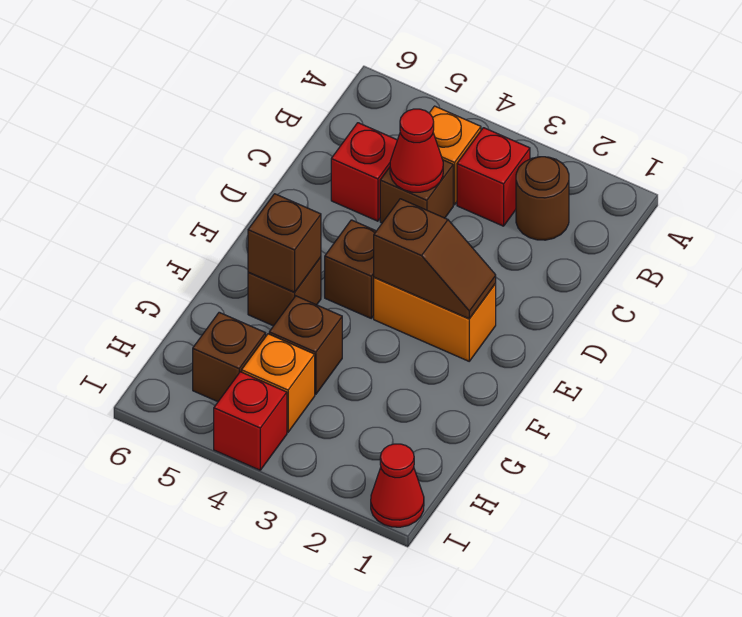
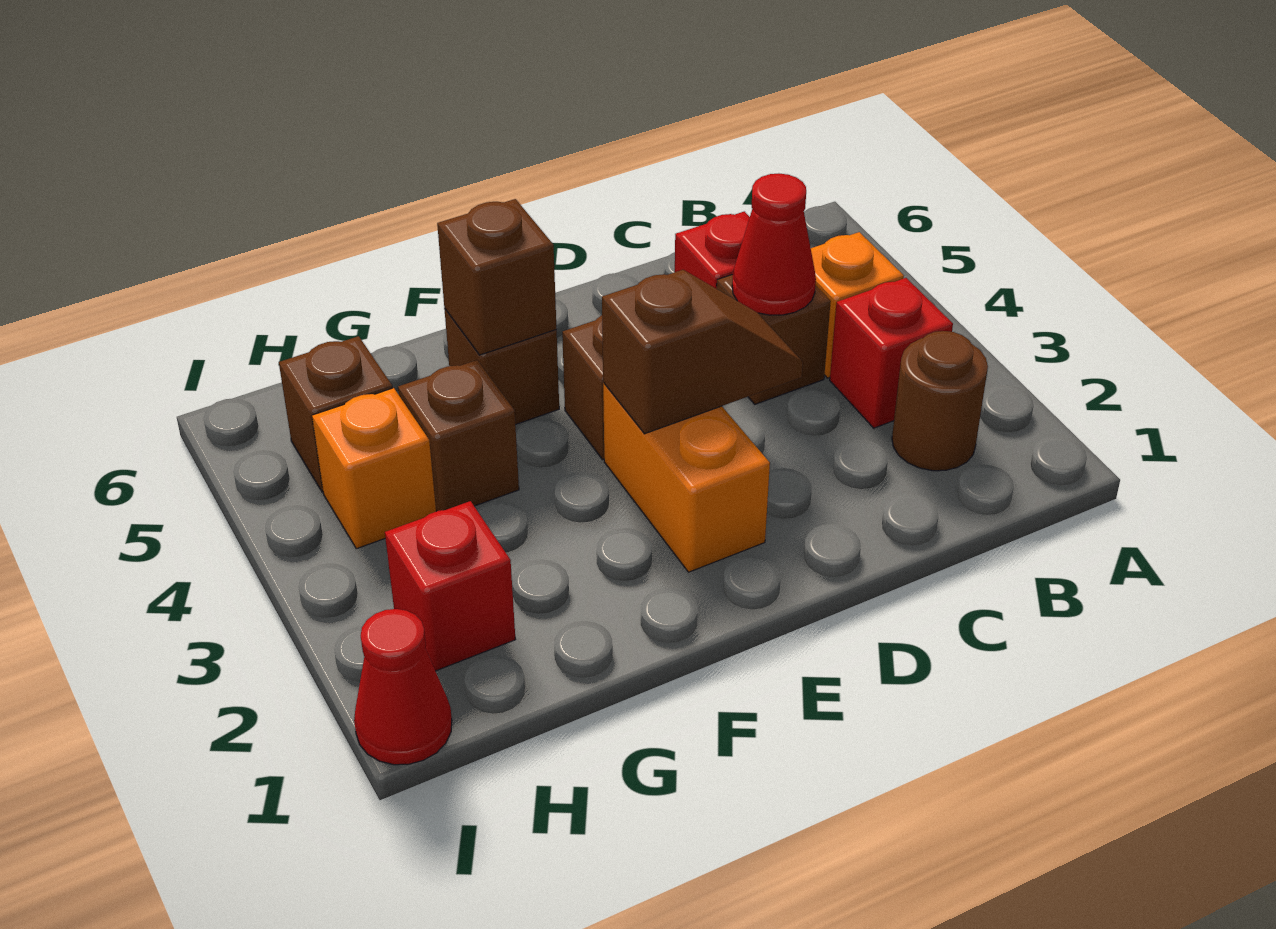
brown 1x2 slope [374,199,496,319] -> brown 1x2 slope turned to [602,270,803,434]
red 1x1 brick [214,372,287,470] -> red 1x1 brick moved to [385,501,515,671]

